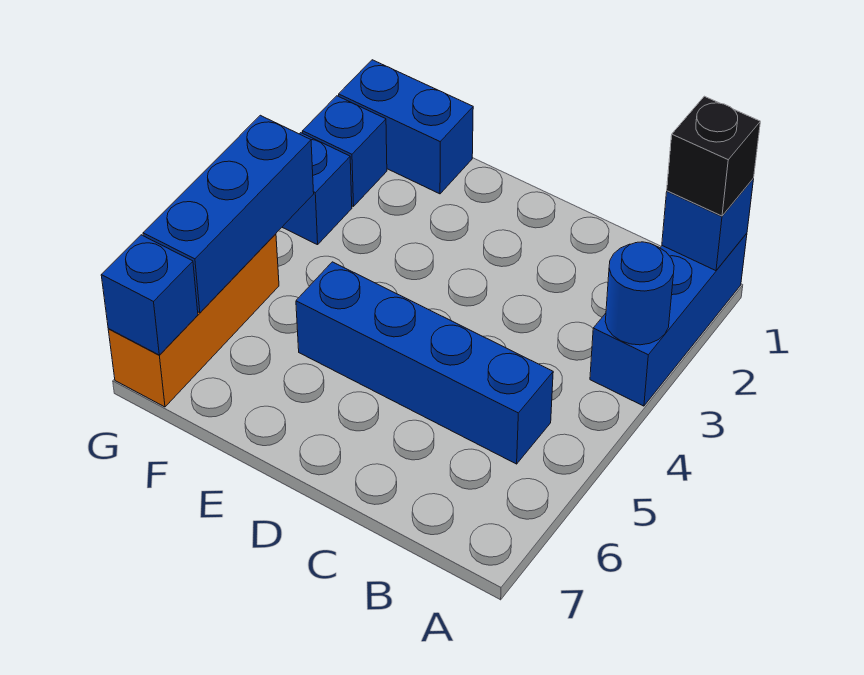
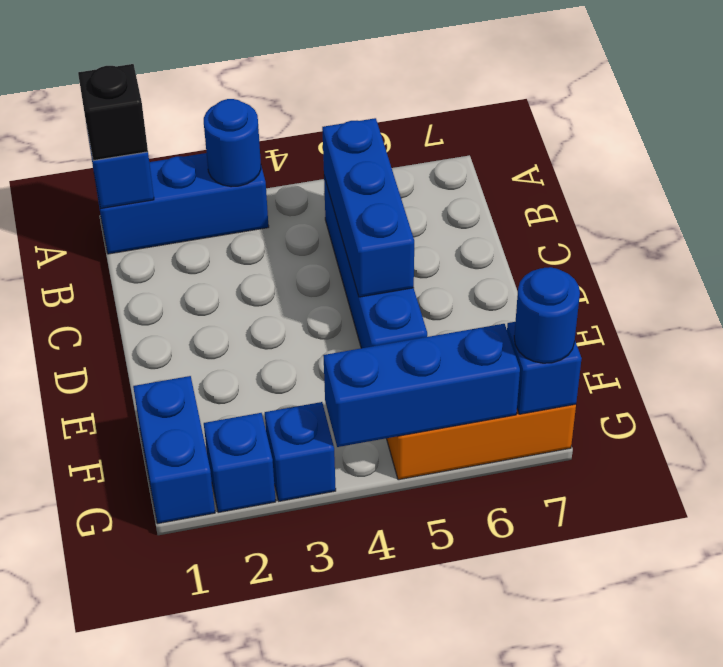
none -> blue 1x3 brick [322,118,414,297]
none -> blue 1x1 round brick [514,267,580,363]

